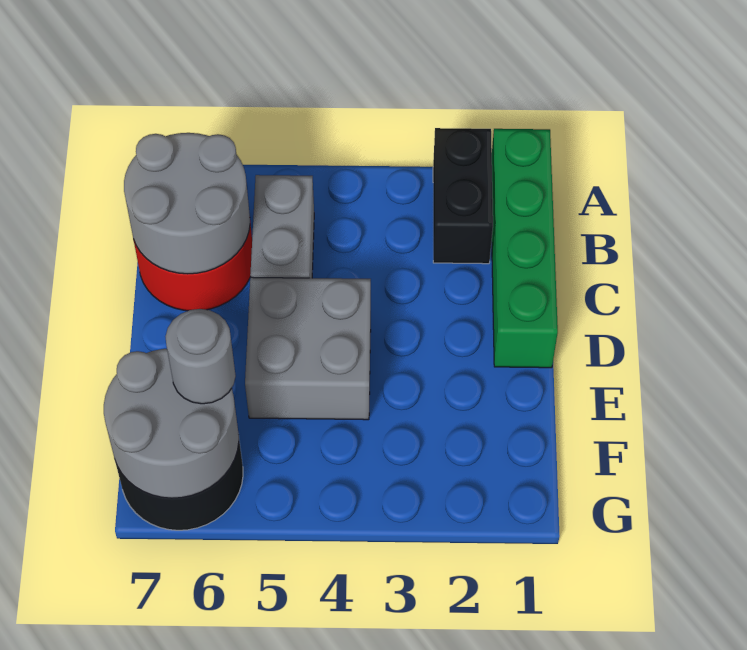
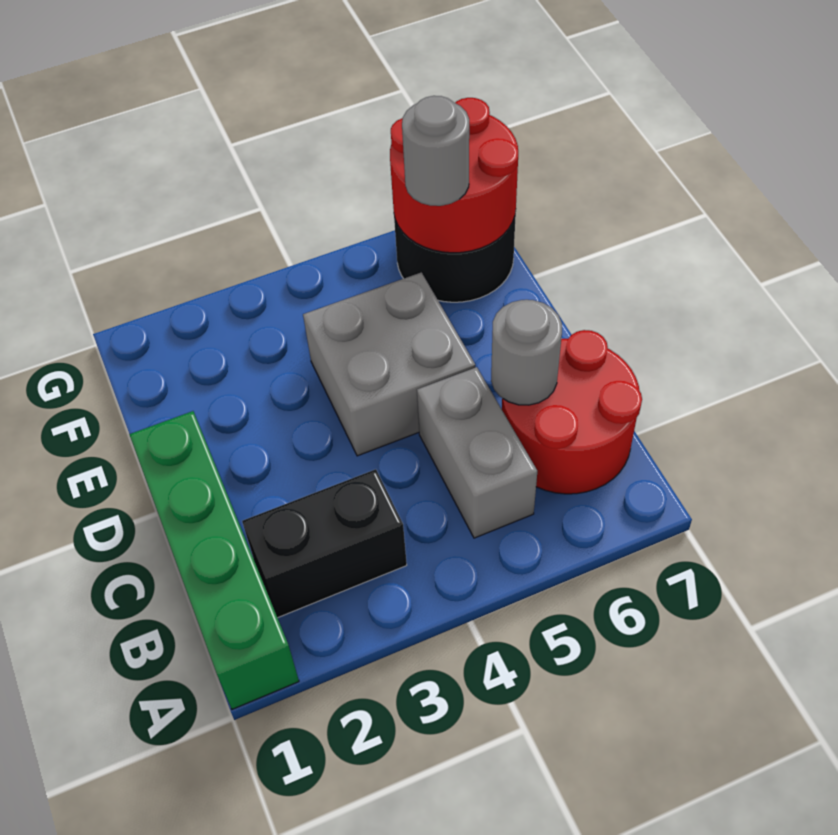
black 1x2 brick [433,128,493,264] -> black 1x2 brick turned to [242,469,407,618]
grey 2x2 round brick [124,133,250,274] -> grey 1x1 round brick [491,300,562,405]
grey 2x2 round brick [104,349,239,498] -> red 2x2 round brick [390,98,518,253]

